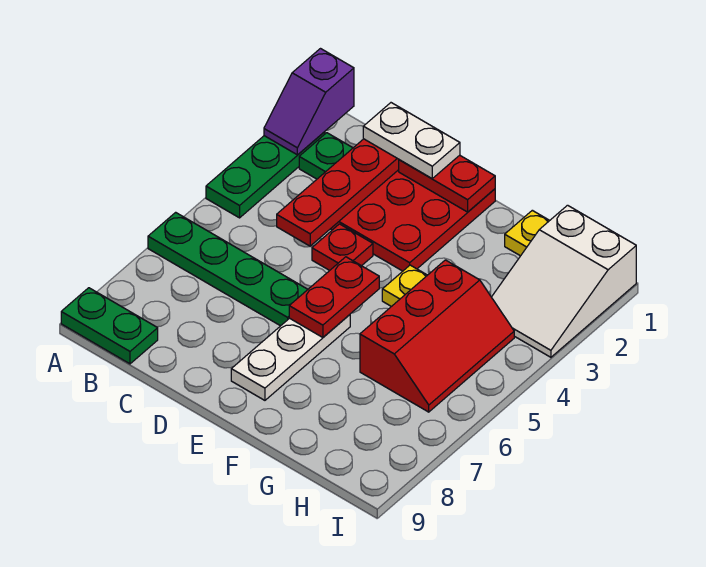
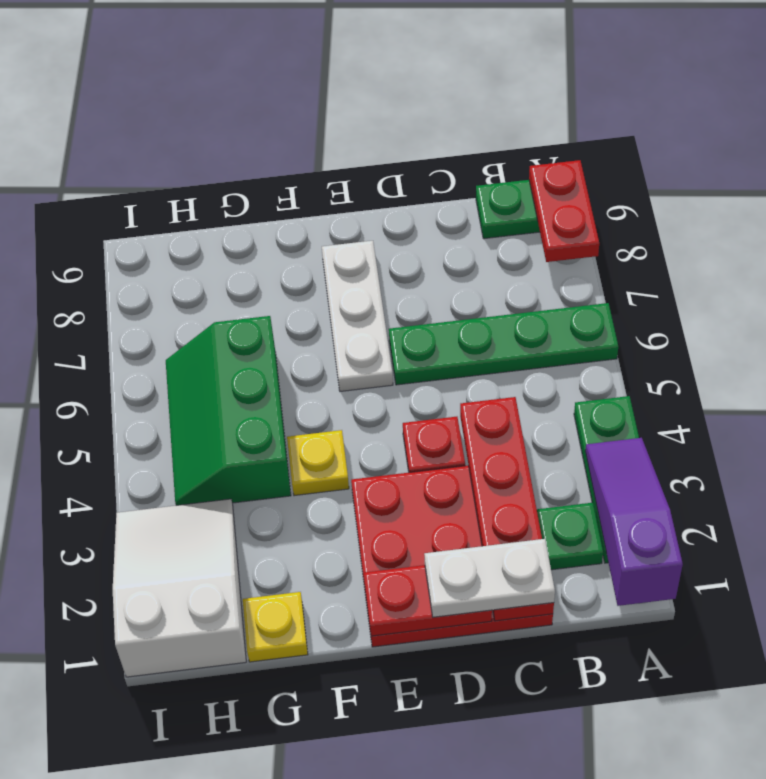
purple 1x2 slope [264,49,354,155] -> purple 1x3 slope [585,438,683,606]
red 1x2 plate [289,257,379,337] -> red 1x2 plate moved to [529,160,599,262]
red 2x3 slope [360,260,514,412] -> green 2x3 slope [166,316,291,505]

